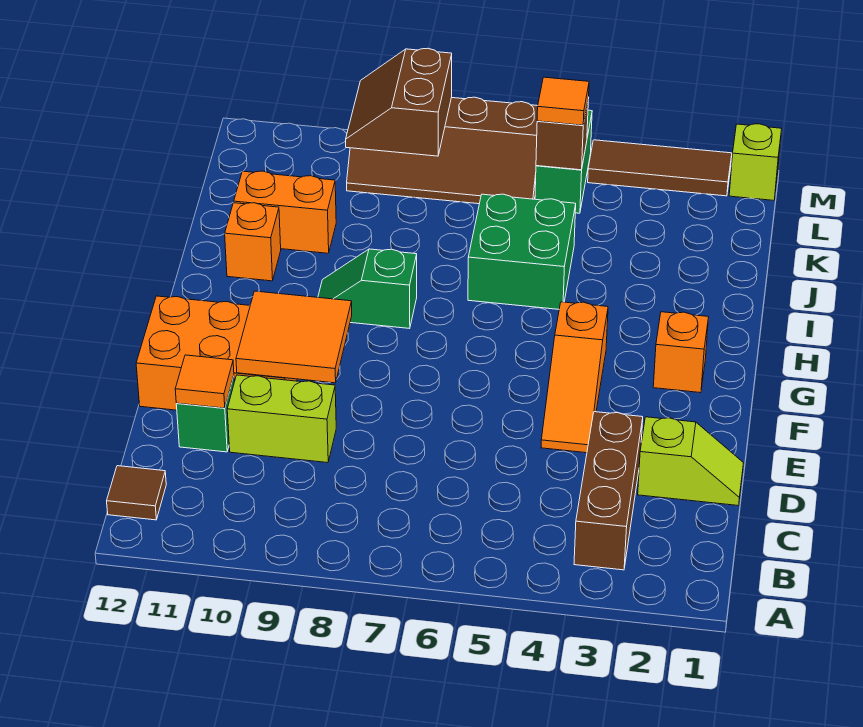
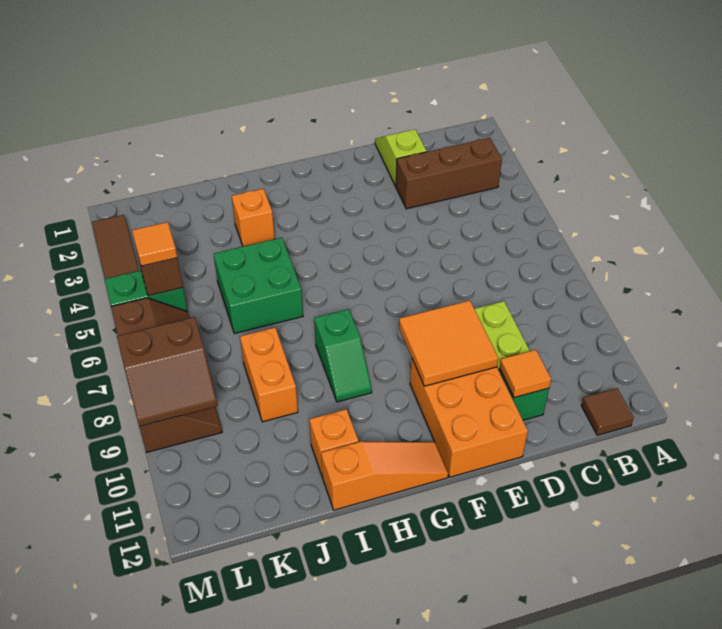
orange 1x3 slope [541,302,608,453] -> orange 1x3 slope moved to [321,442,448,510]
orange 1x1 brick [653,312,709,393] -> orange 1x1 brick moved to [232,189,275,246]
orange 1x2 brick [234,171,336,253] -> orange 1x2 brick moved to [240,328,298,422]
lime 1x1 brick [729,124,782,200] -> none

